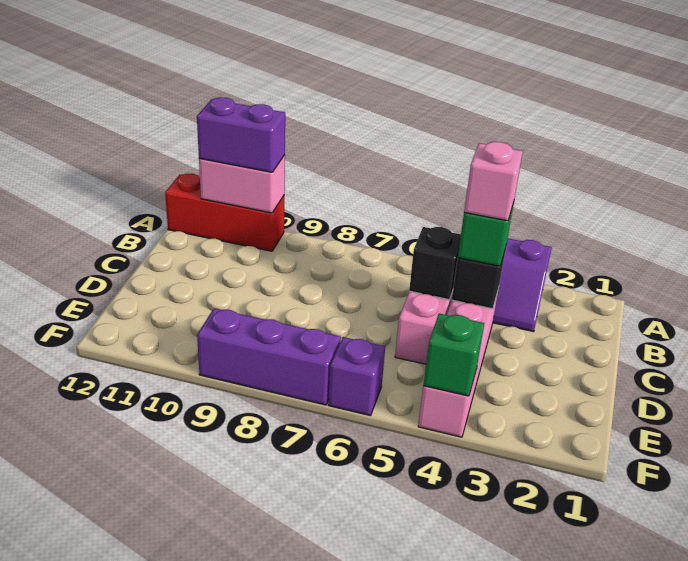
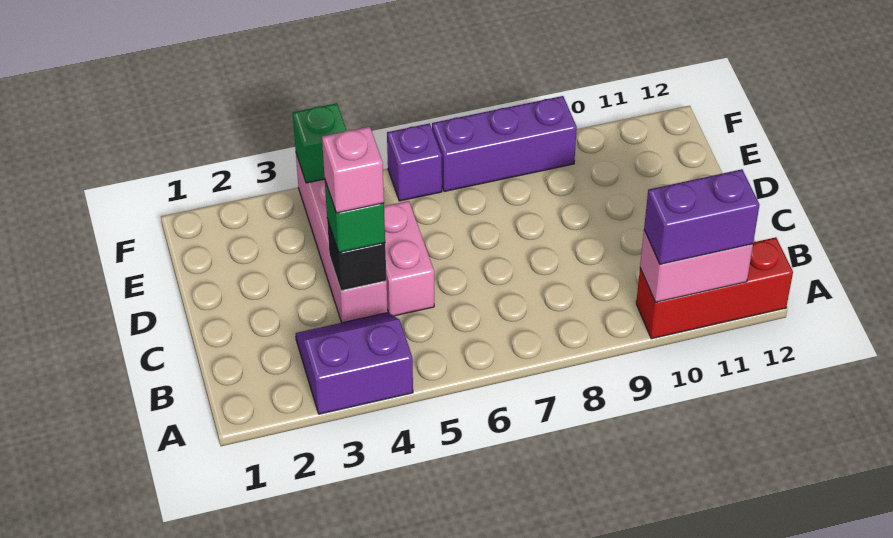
black 1x1 brick [409,227,461,300] -> none

